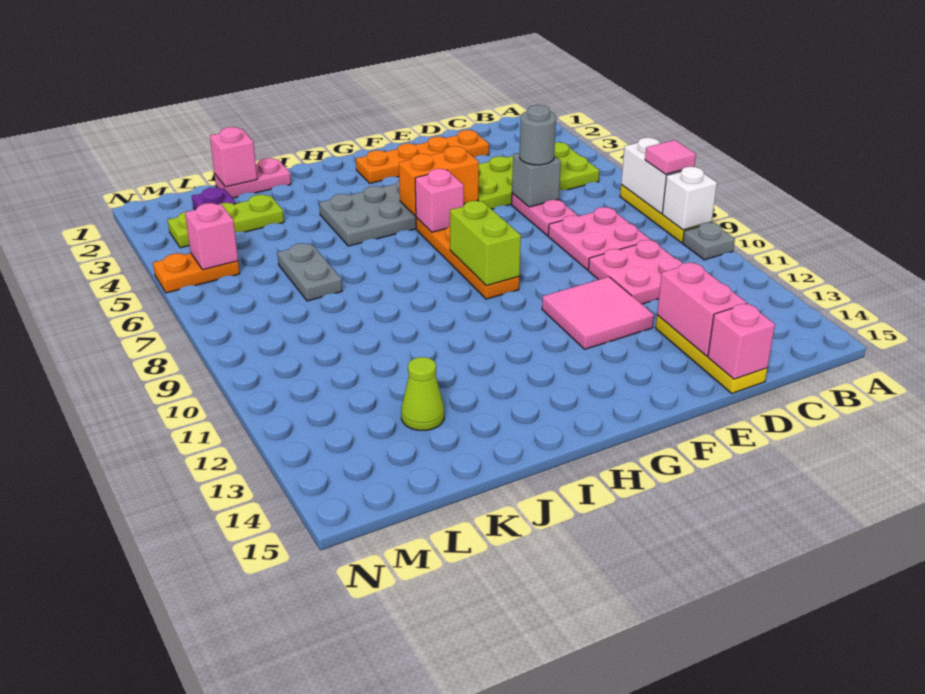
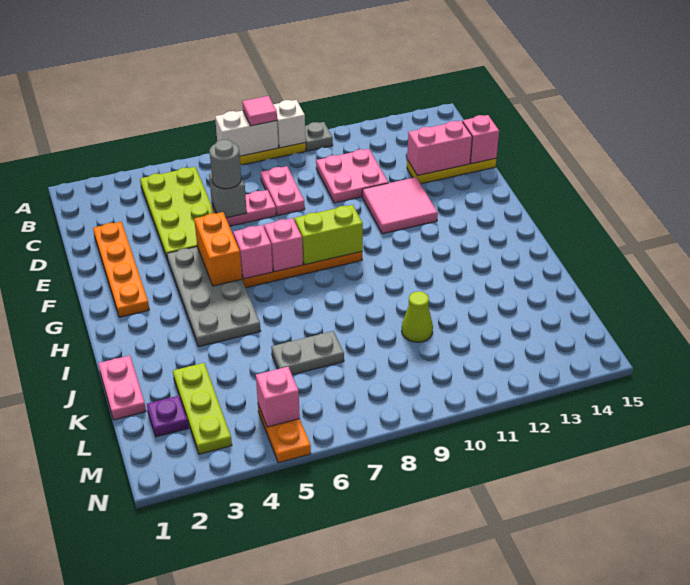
pink 2x2 plate [548,207,650,270] -> pink 1x2 plate [261,166,305,215]
pink 1x1 brick [210,127,257,187] -> pink 1x1 brick moved to [264,218,303,272]
lime 1x1 cone [401,357,444,430] -> lime 1x1 cone moved to [402,291,433,342]

